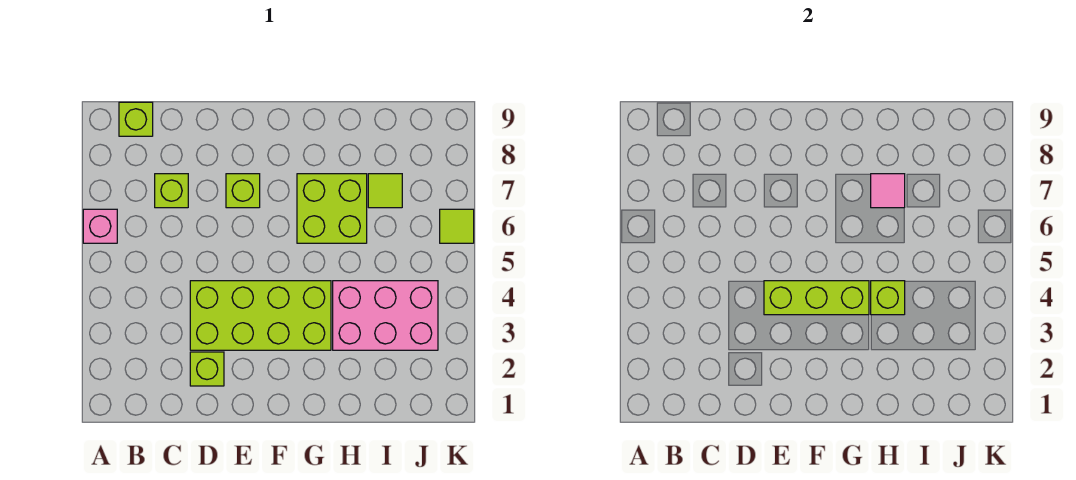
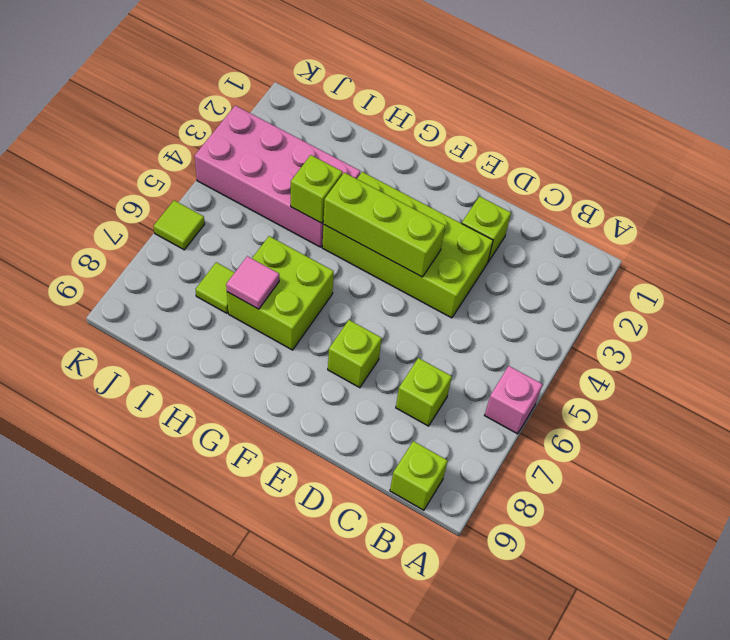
pink 2x3 brick [333,281,438,350] -> pink 2x4 brick [195,106,360,247]

